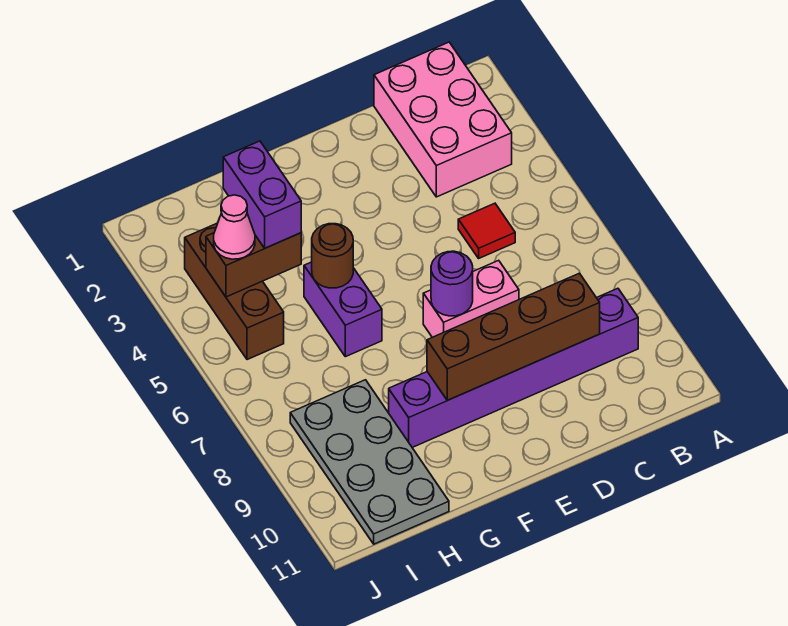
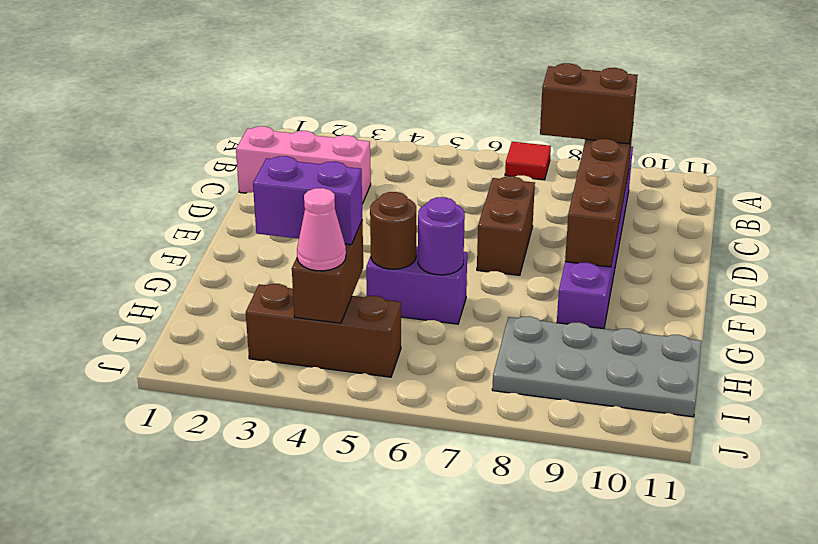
pink 2x3 brick [374,42,512,197] -> pink 1x3 brick [236,126,371,204]
red 1x1 tile [458,203,515,258] -> red 1x1 tile moved to [505,142,551,180]
none -> brown 1x2 brick [540,63,638,144]
pink 1x2 brick [423,260,519,337] -> brown 1x2 brick [477,176,535,275]
purple 1x1 round brick [431,251,473,316] -> purple 1x1 round brick moved to [418,197,465,275]

